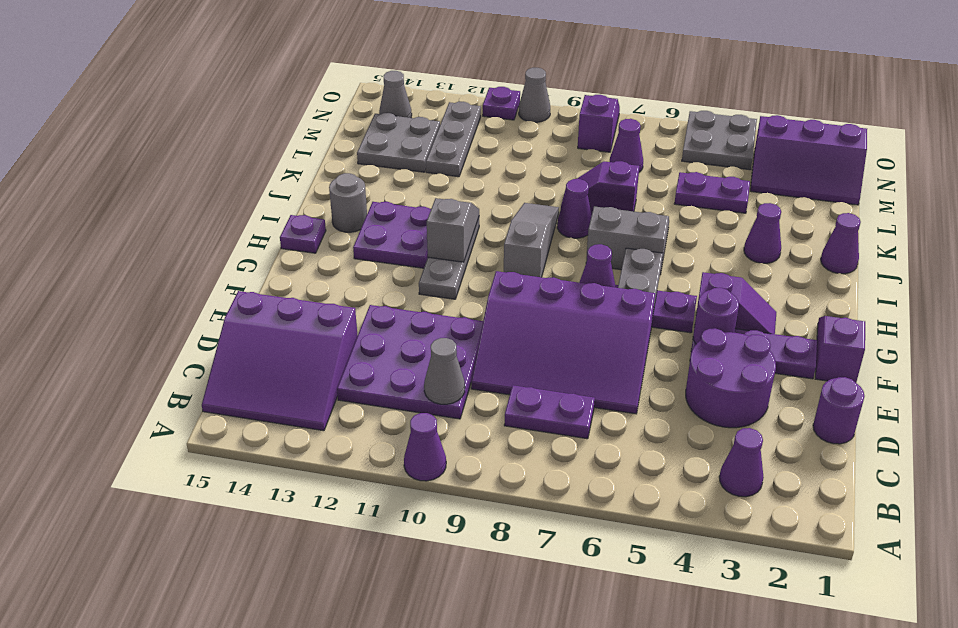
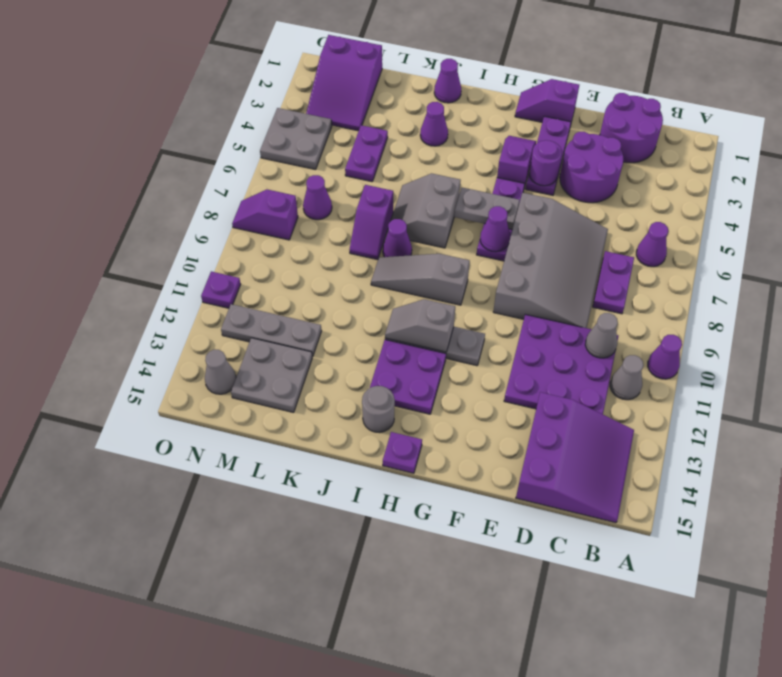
purple 1x1 cone [719,428,764,497] -> purple 1x1 cone moved to [636,222,668,267]
purple 1x1 round brick [813,377,865,444] -> purple 2x2 round brick [600,93,663,163]
purple 3x4 slope [471,271,655,414] -> grey 3x4 slope [493,193,608,328]
purple 2x3 slope [750,115,867,205] -> purple 2x3 slope turned to [306,35,382,131]
grey 1x1 cone [519,68,550,122] -> grey 1x1 cone moved to [610,355,643,400]

